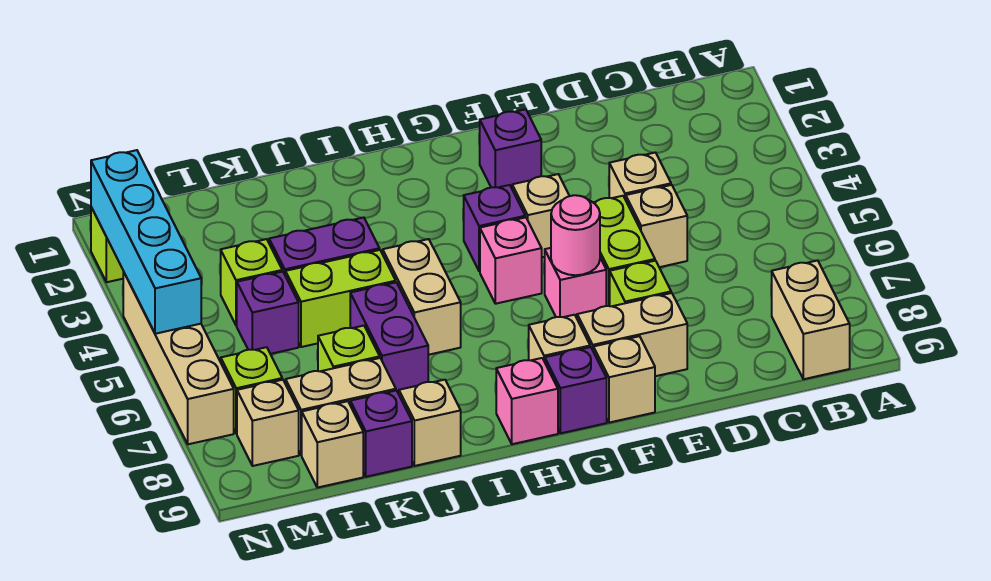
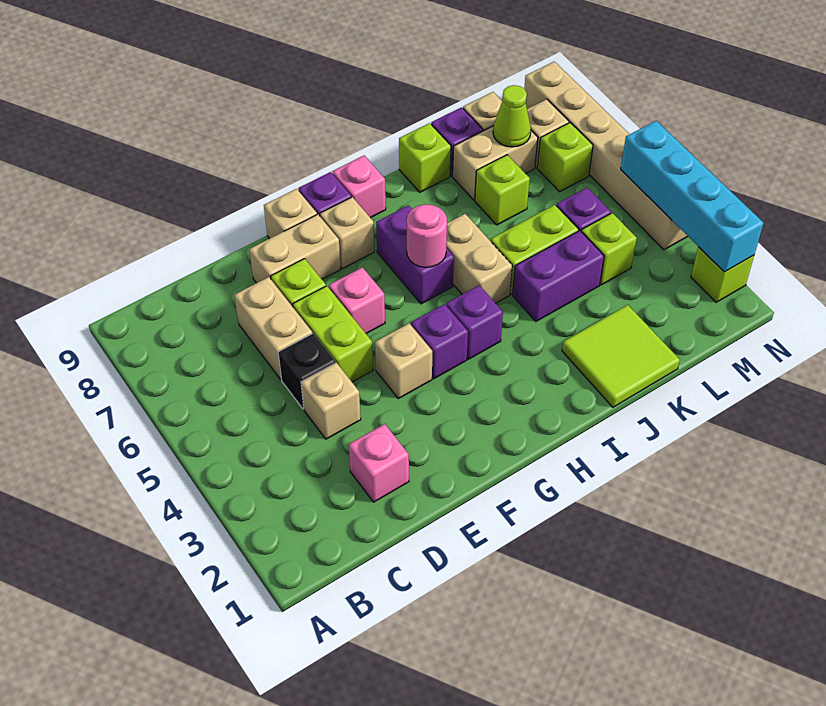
tan 1x2 brick [772,260,850,379] -> tan 1x2 brick moved to [234,277,312,379]
tan 1x1 brick [626,185,687,267] -> black 1x1 brick [278,333,336,409]
purple 1x1 brick [480,109,541,188] -> purple 1x1 brick moved to [446,285,503,359]
pink 1x1 round brick [551,195,600,275] -> pink 1x1 round brick moved to [406,204,447,267]
pink 1x1 brick [480,217,542,304] -> pink 1x1 brick moved to [349,424,409,502]
none -> lime 2x2 tile [562,305,680,407]
purple 1x2 brick [350,282,428,394] -> purple 1x2 brick moved to [376,205,454,304]
tan 1x1 brick [399,380,461,466] -> lime 1x1 brick [399,123,451,192]
none -> lime 1x1 cone [493,85,531,147]
tan 1x4 brick [123,272,234,444] -> tan 1x6 brick [524,62,688,250]

